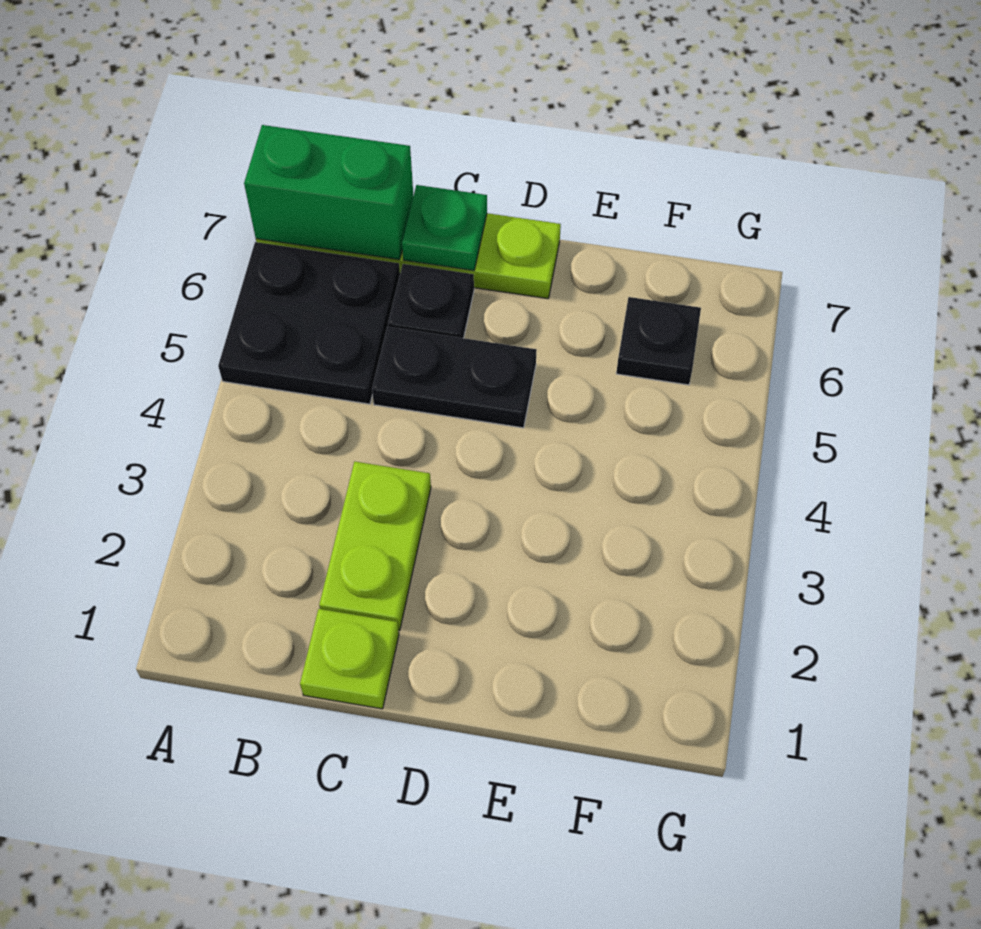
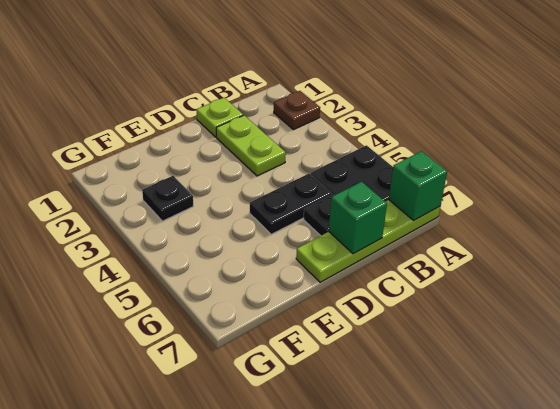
none -> brown 1x1 plate [274,91,320,130]
green 1x2 brick [244,125,413,260] -> green 1x1 brick [389,151,447,220]
green 1x1 plate [402,185,487,271] -> green 1x1 brick [329,182,387,254]
black 1x1 plate [616,297,701,385] -> black 1x1 plate moved to [142,176,193,221]

